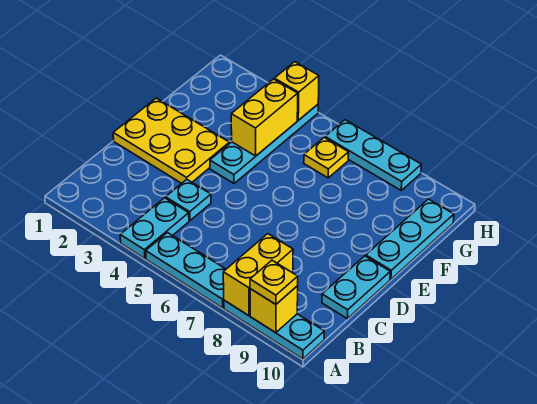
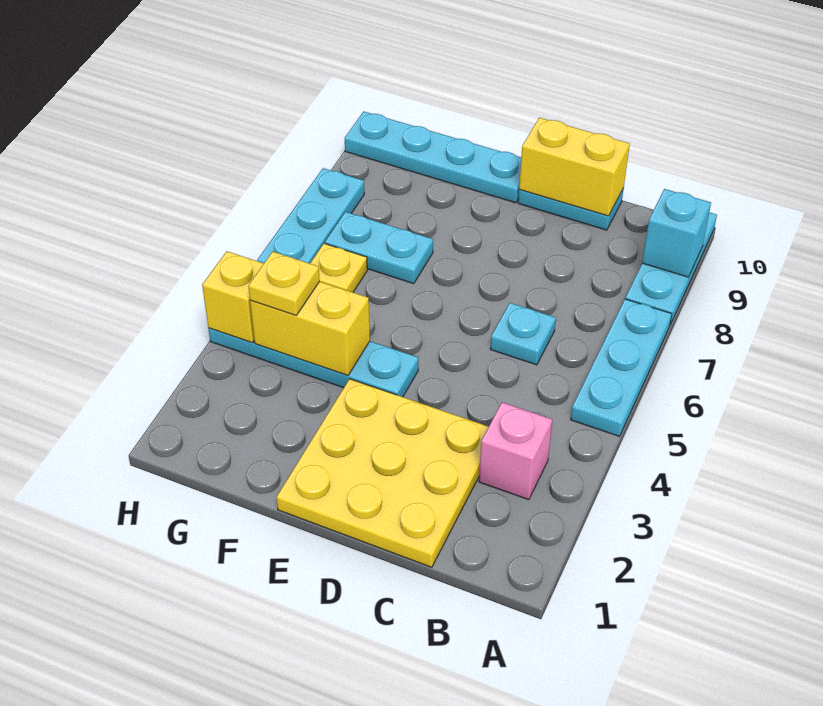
cyan 1x2 plate [120,198,189,259] -> cyan 1x2 plate moved to [325,212,433,284]
yellow 1x2 brick [223,234,293,316] -> yellow 1x2 brick moved to [519,118,630,216]
yellow 1x1 brick [250,286,298,333] -> cyan 1x1 brick [642,189,711,277]
yellow 1x1 plate [250,260,298,304] -> yellow 1x1 plate moved to [248,252,320,315]
none -> pink 1x1 brick [479,402,552,500]
cyan 1x1 plate [166,179,211,221] -> cyan 1x1 plate moved to [490,303,556,365]
yellow 2x3 plate [113,98,229,183] -> yellow 3x3 plate [276,379,489,567]
cyan 1x3 plate [366,199,454,279] -> cyan 1x4 plate [345,111,521,203]

